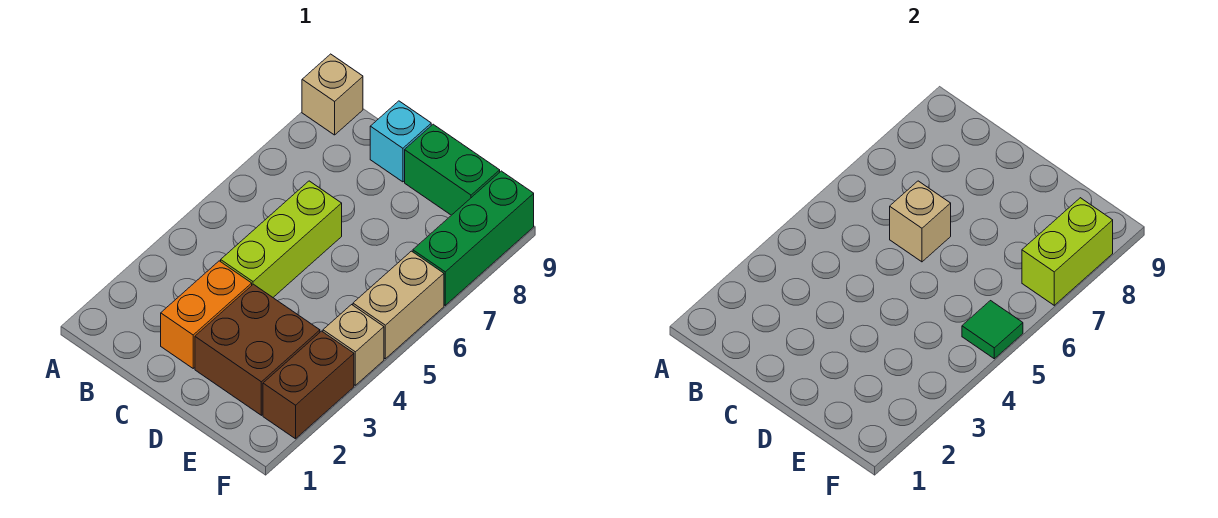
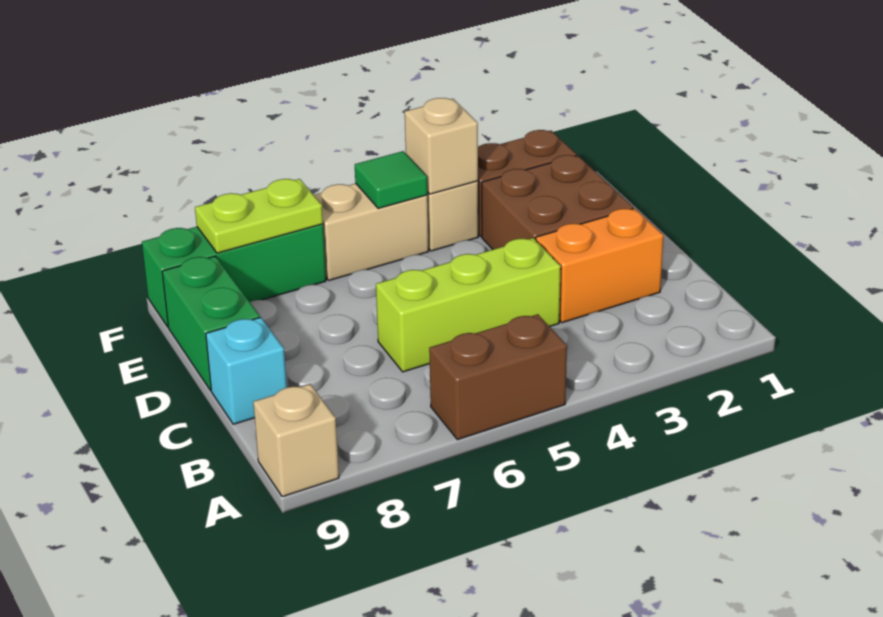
none -> brown 1x2 brick [429,314,567,440]
tan 1x1 brick [890,181,951,262] -> tan 1x1 brick moved to [405,98,478,194]
lime 1x2 brick [1022,198,1113,305] -> lime 1x2 plate [195,179,323,253]

